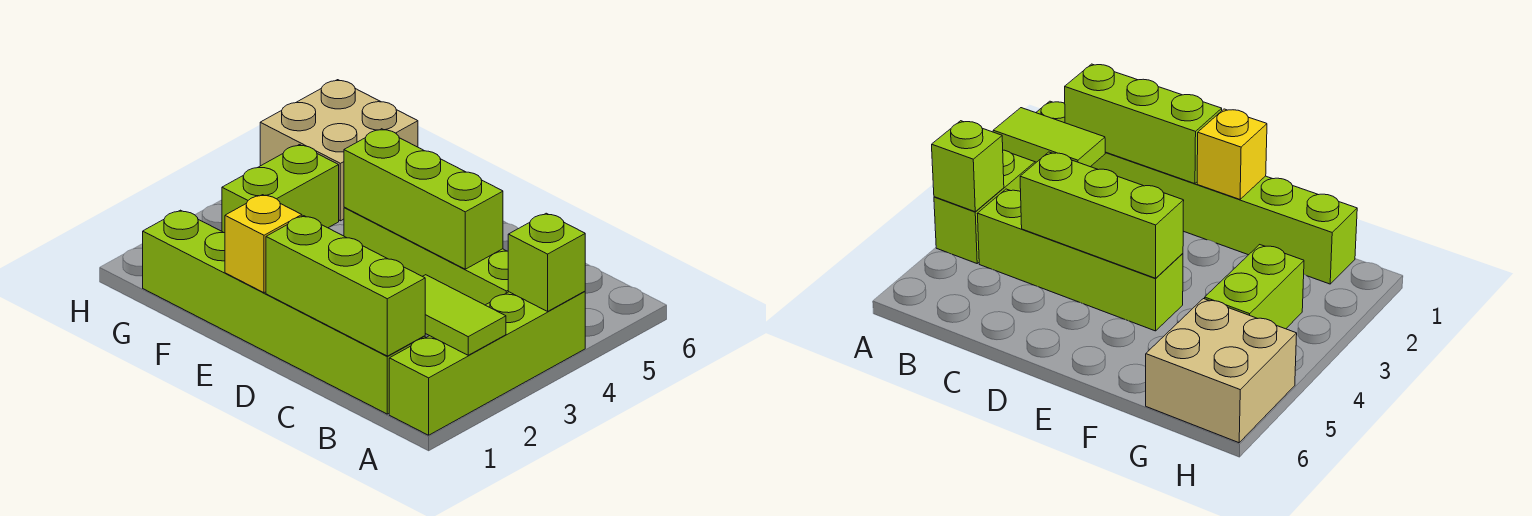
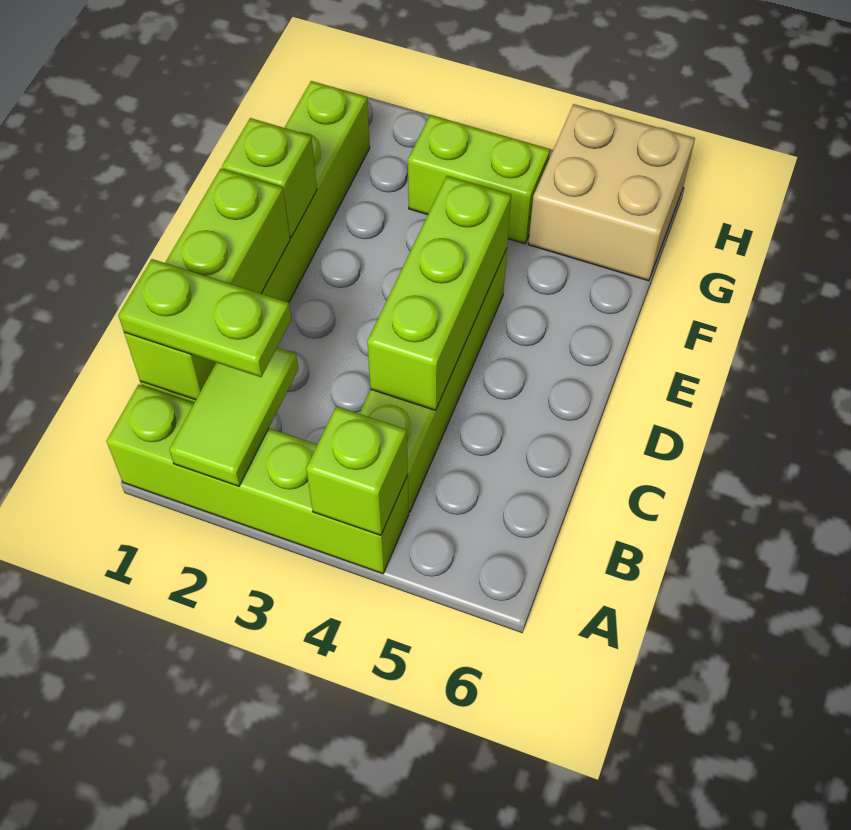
none -> lime 1x2 plate [118,259,291,377]
yellow 1x1 brick [225,195,302,293] -> lime 1x1 brick [222,118,317,237]

